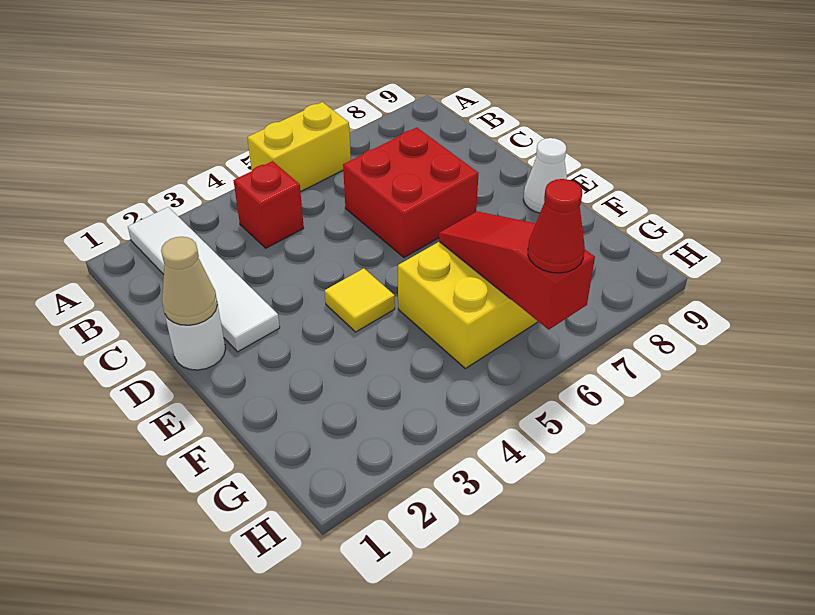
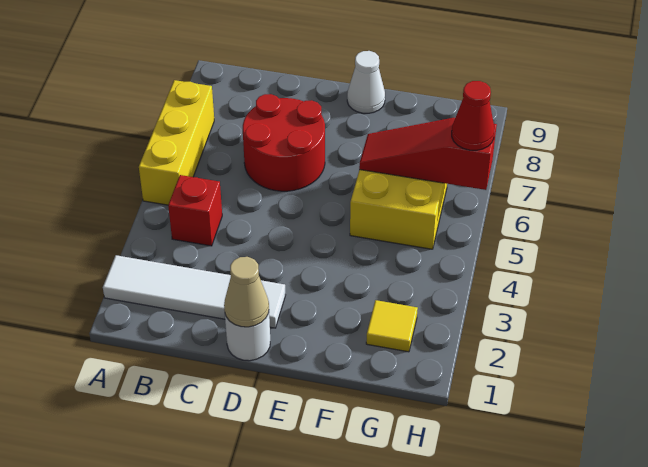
yellow 1x2 brick [247,102,351,192] -> yellow 1x3 brick [139,80,214,205]
red 2x2 brick [343,127,479,257] -> red 2x2 round brick [243,94,325,191]
yellow 1x1 tile [325,268,395,332] -> yellow 1x1 tile moved to [366,300,418,352]

